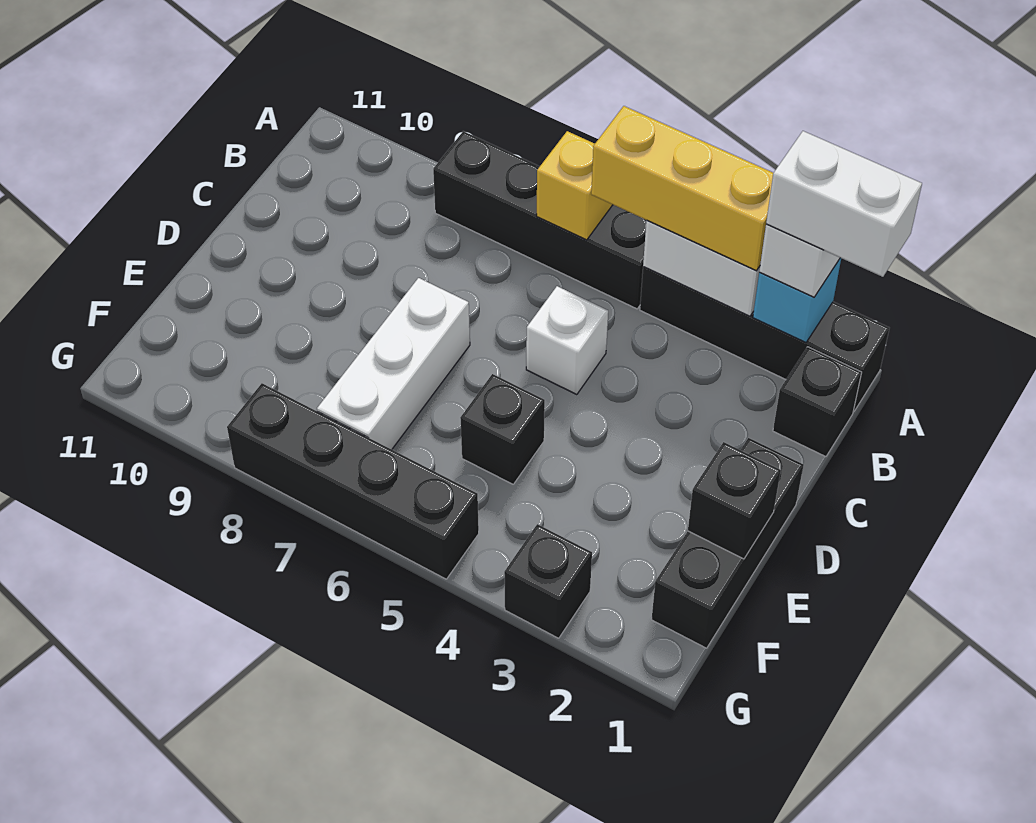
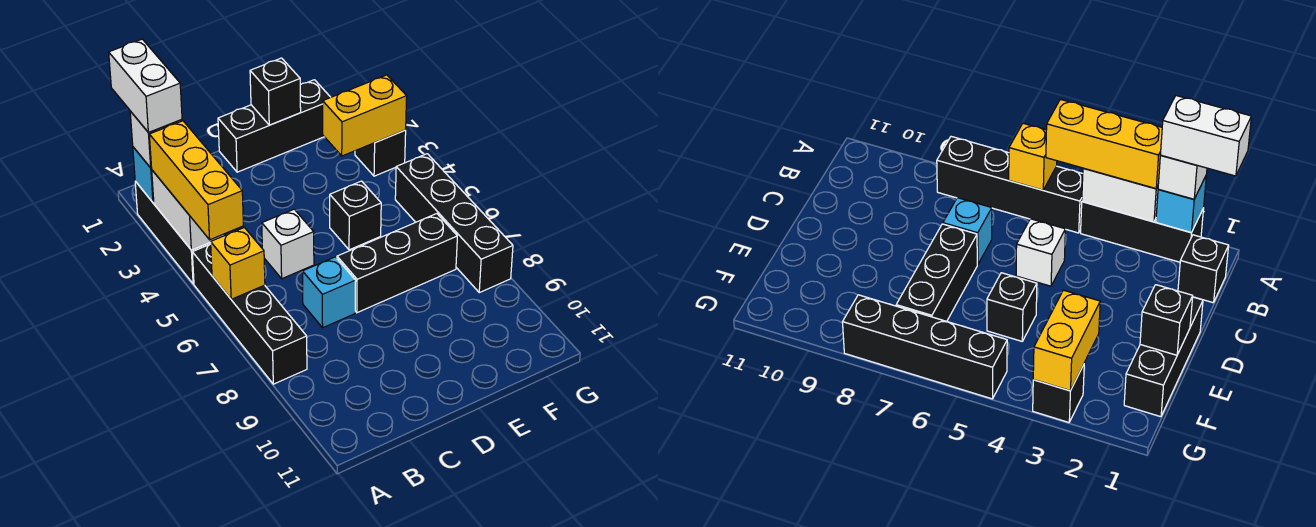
black 1x4 brick [640,267,889,412] -> black 1x3 brick [135,182,211,284]
none -> cyan 1x1 brick [303,257,356,328]
white 1x3 brick [317,278,470,449] -> black 1x3 brick [337,214,457,313]
none -> yellow 1x2 brick [323,75,407,156]

